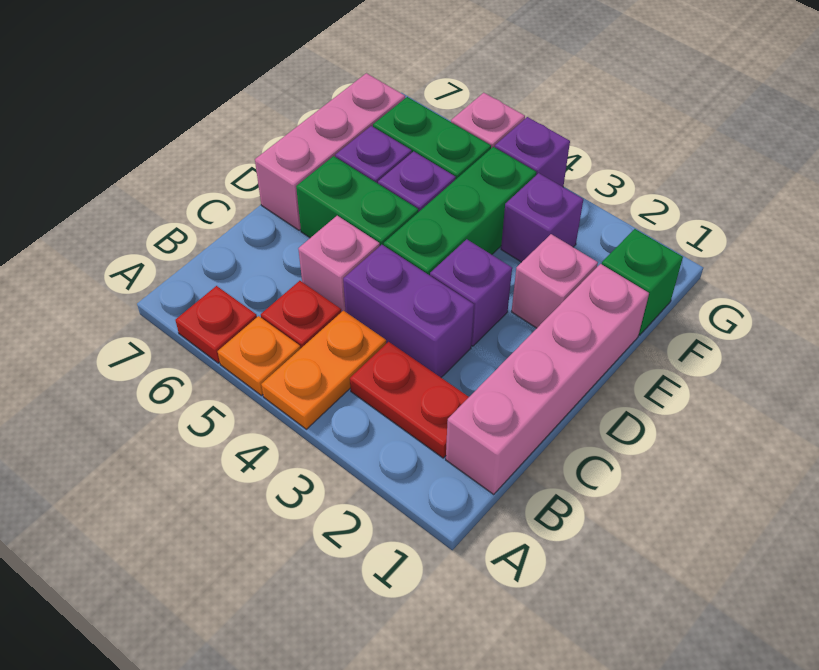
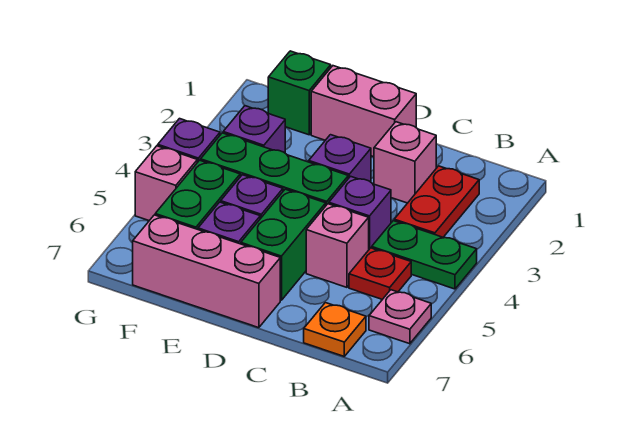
orange 1x2 plate [261,311,386,429] -> green 1x2 plate [372,221,477,289]
orange 1x1 plate [218,316,300,396] -> orange 1x1 plate moved to [304,303,366,356]
red 1x1 plate [175,286,257,363] -> pink 1x1 plate [369,290,431,344]
pink 1x4 brick [446,264,649,494] -> pink 1x2 brick [311,66,416,157]
purple 1x2 brick [343,245,474,377] -> purple 1x1 brick [329,176,391,249]
pink 1x1 brick [512,234,598,328] -> pink 1x1 brick moved to [374,122,436,203]

